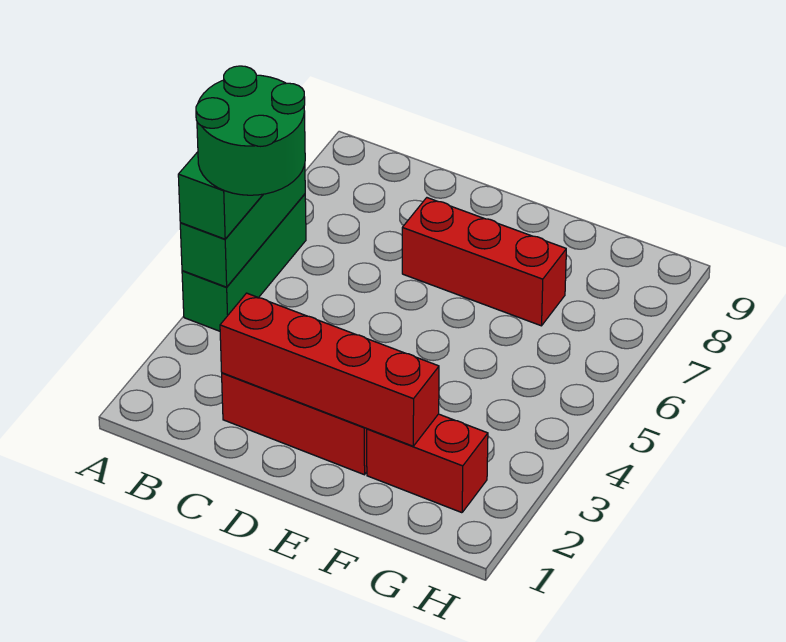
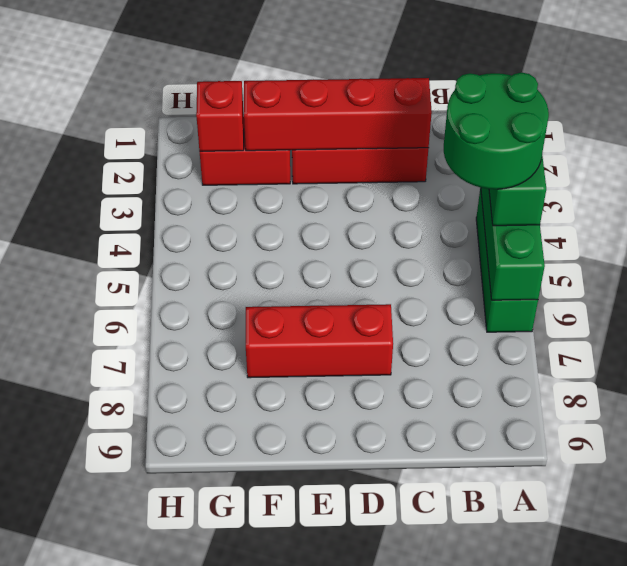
none -> red 1x1 brick [196,81,244,151]

